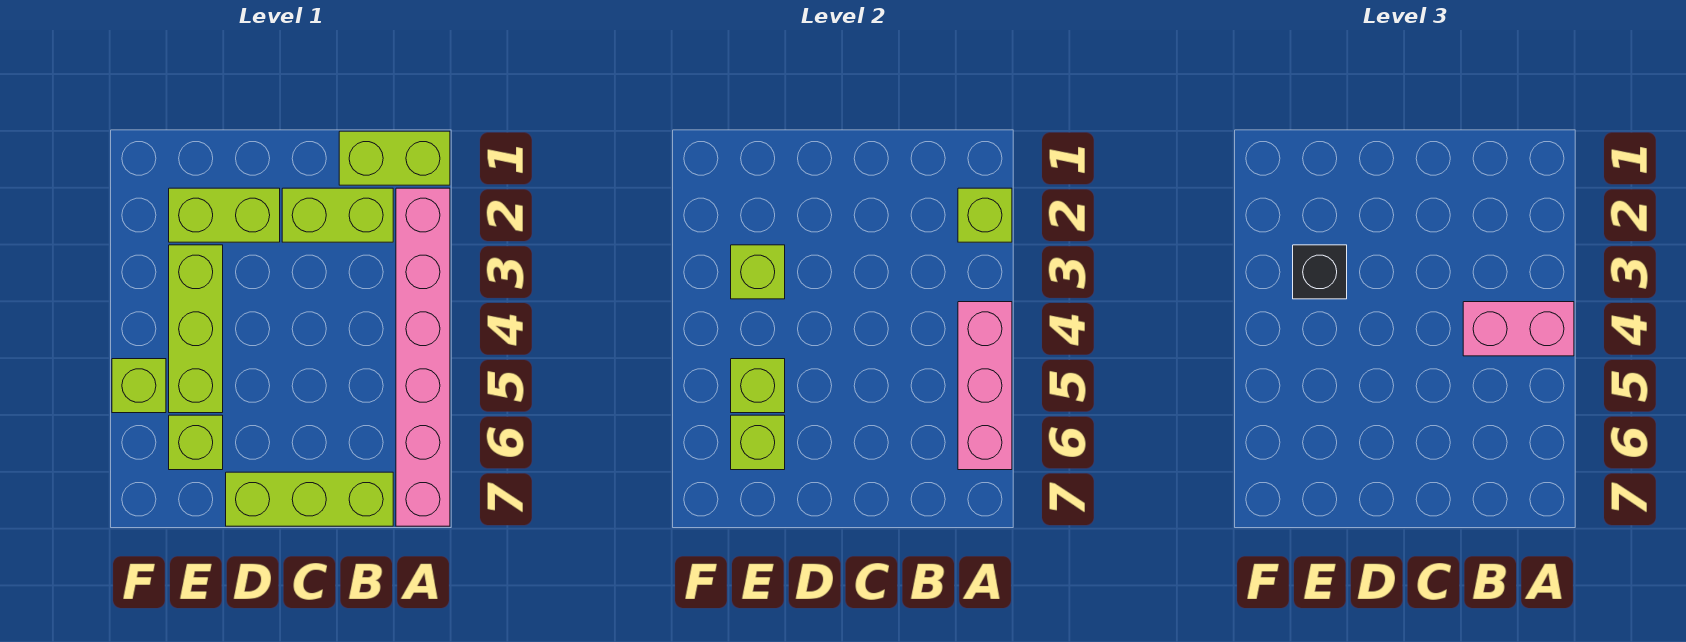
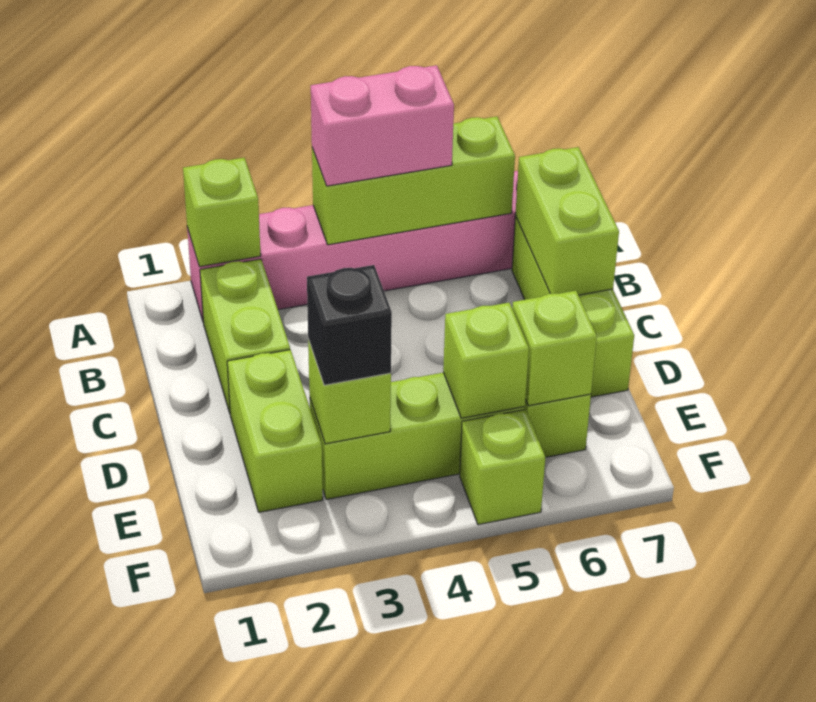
lime 1x2 brick [339,131,450,185] -> lime 1x2 brick moved to [515,147,619,295]
pink 1x3 brick [958,302,1012,470] -> lime 1x3 brick [312,116,515,245]
pink 1x2 brick [1463,302,1574,356] -> pink 1x2 brick turned to [311,65,454,186]

